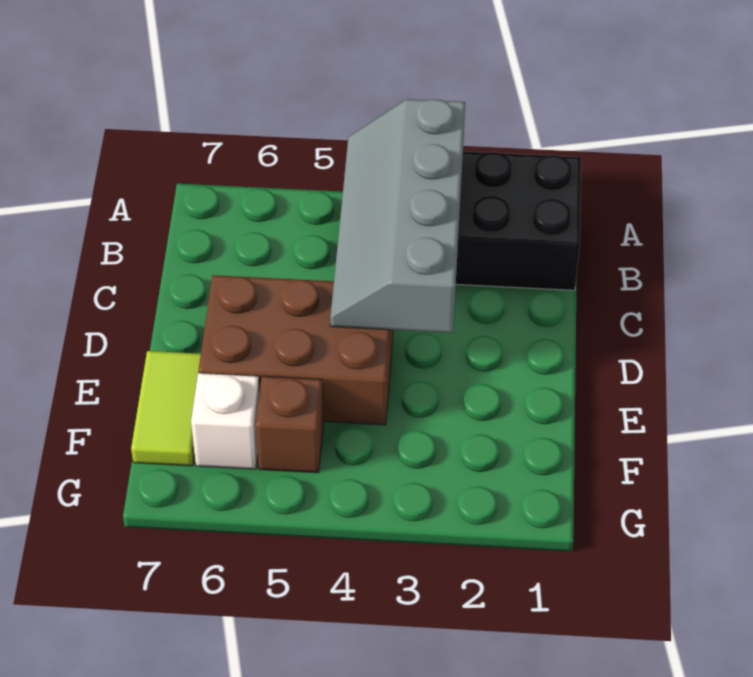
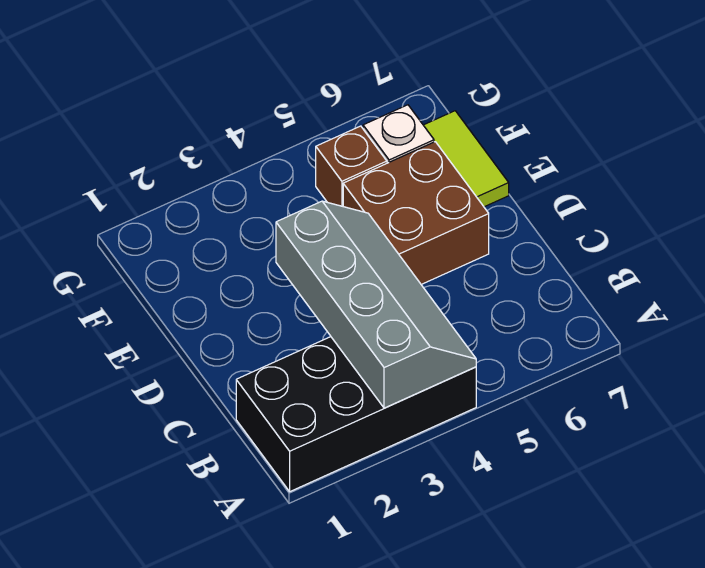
brown 2x3 brick [199,275,393,425] -> brown 2x2 brick [343,142,489,284]

